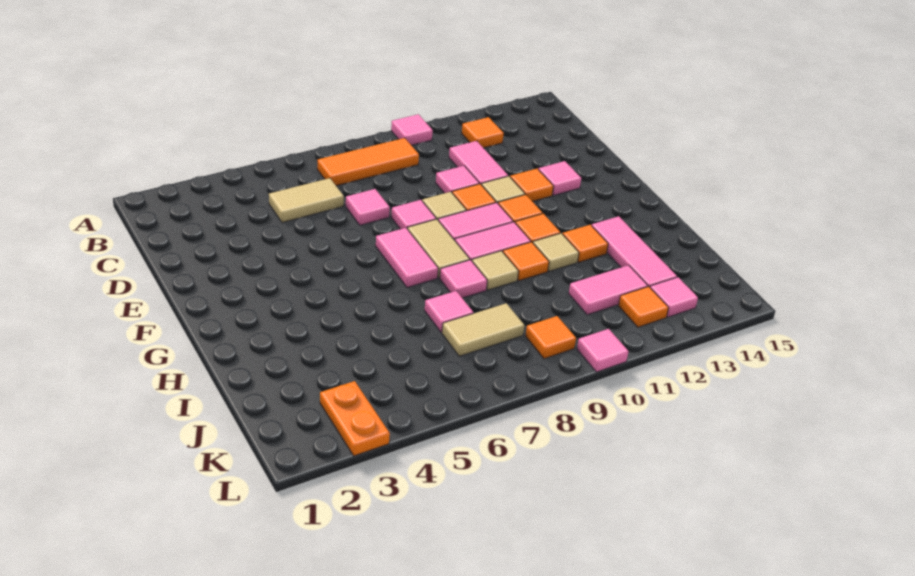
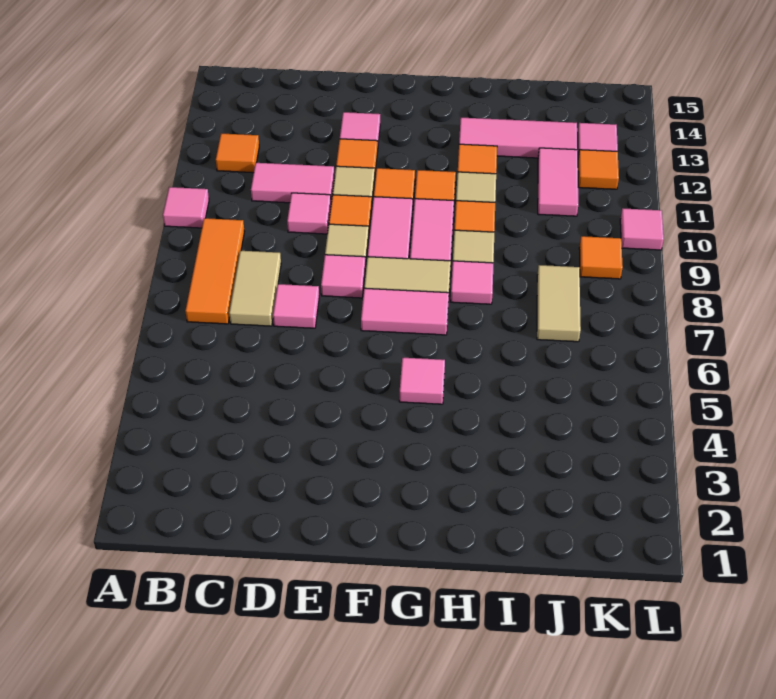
tan 1x2 tile [269,178,344,223] -> tan 1x2 tile moved to [229,251,281,326]
pink 1x1 tile [425,291,473,333] -> pink 1x1 tile moved to [399,358,445,404]
orange 1x2 plate [320,381,390,456] -> none

